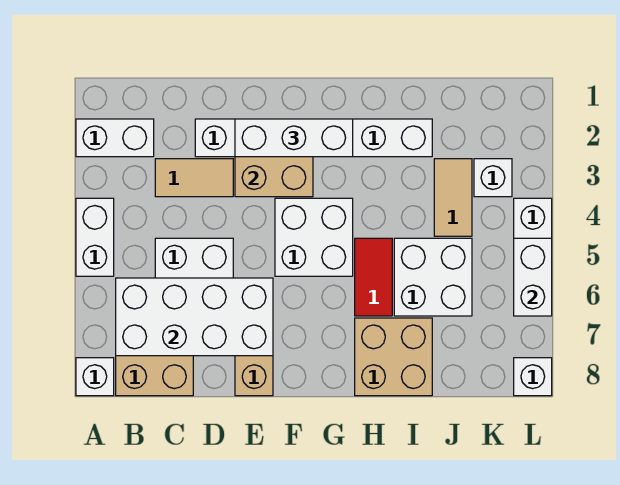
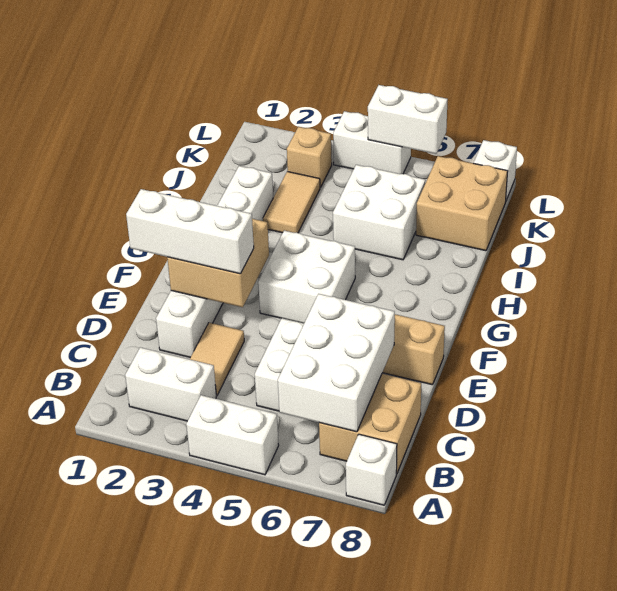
white 1x2 brick [76,119,154,157] -> white 1x2 brick turned to [125,347,216,421]
white 2x4 brick [116,278,273,356] -> white 2x3 brick [278,294,395,432]
white 1x3 brick [235,119,353,157] -> white 1x3 brick turned to [126,189,254,274]
red 1x2 tile [355,238,392,316] -> none
tan 2x2 brick [355,318,432,396] -> tan 2x2 brick moved to [416,156,508,251]
tan 1x2 tile [434,159,472,236] -> tan 1x2 tile turned to [263,171,320,233]
white 1x1 brick [474,159,512,197] -> tan 1x1 brick [287,127,332,188]

